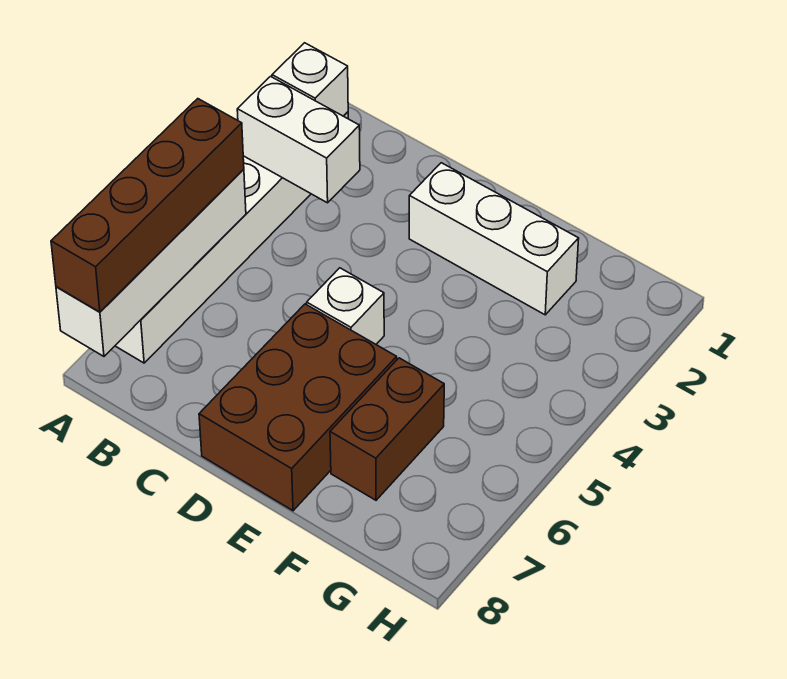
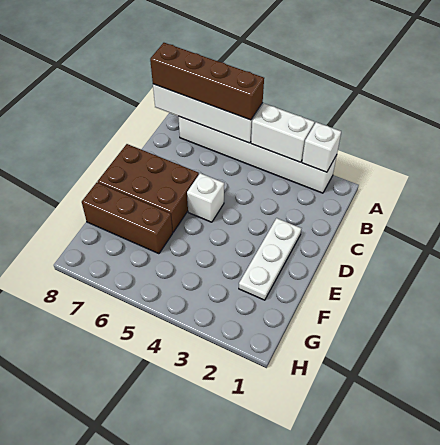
white 1x2 brick [237,76,360,203] -> white 1x2 brick turned to [251,103,315,162]
white 1x3 brick [409,163,579,315] -> white 1x3 plate [239,218,301,300]
brown 1x2 brick [330,358,444,500] -> brown 1x3 brick [82,182,173,254]

